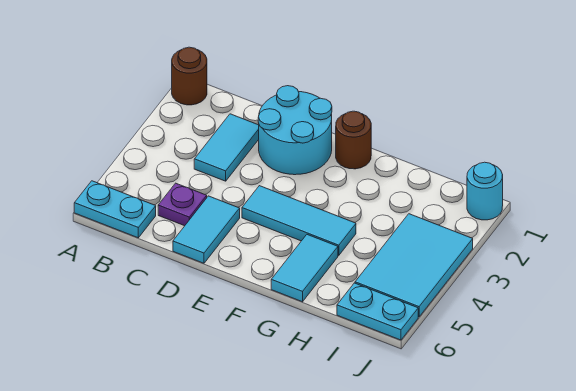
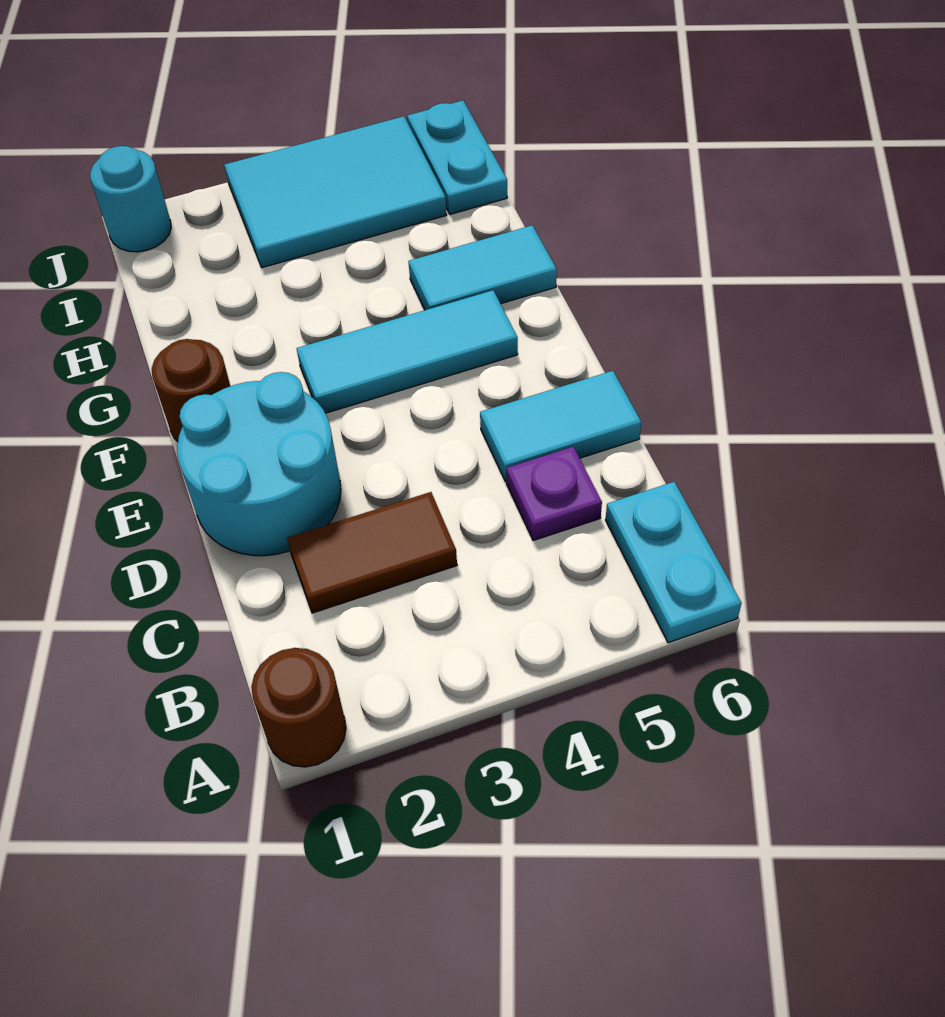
cyan 1x2 tile [194,114,259,181] -> brown 1x2 tile [287,492,457,613]
cyan 1x3 tile [242,186,356,256] -> cyan 1x3 tile turned to [296,290,518,413]

